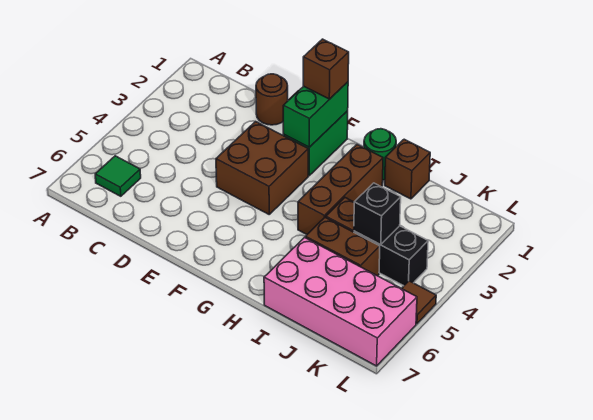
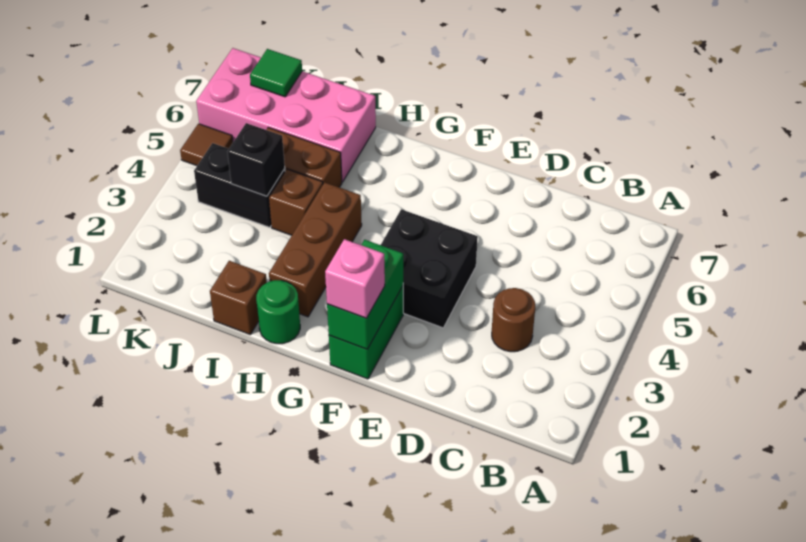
green 1x1 tile [95,156,141,196] -> green 1x1 tile moved to [250,49,302,97]
brown 1x1 round brick [256,74,288,125] -> brown 1x1 round brick moved to [492,288,535,352]
brown 2x2 brick [216,121,308,214] -> black 2x2 brick [381,209,478,328]
brown 1x1 brick [303,39,349,99] -> pink 1x1 brick [325,239,385,318]

